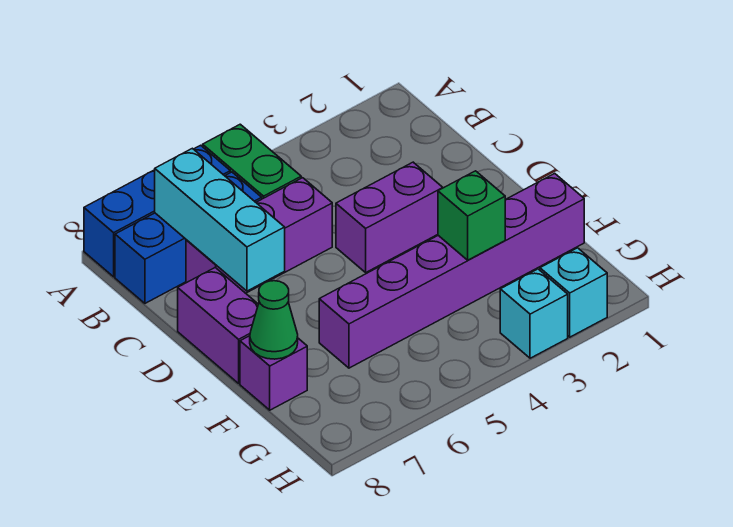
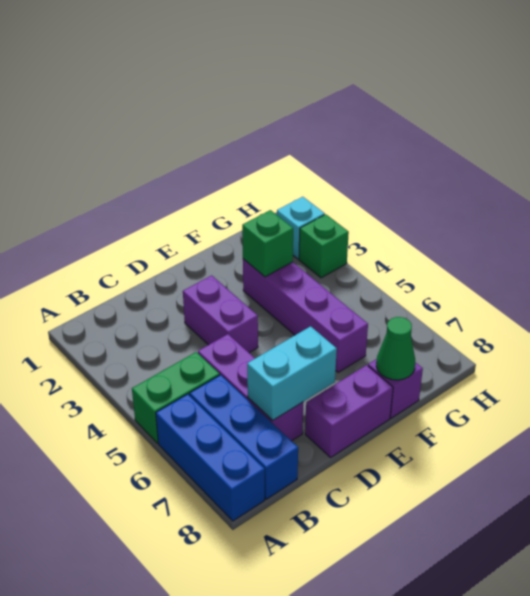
cyan 1x3 brick [155,148,285,291] -> cyan 1x2 brick [247,326,337,420]
purple 1x6 brick [319,173,584,368] -> purple 1x4 brick [243,259,368,372]
cyan 1x1 brick [500,269,568,358] -> green 1x1 brick [299,214,349,278]

